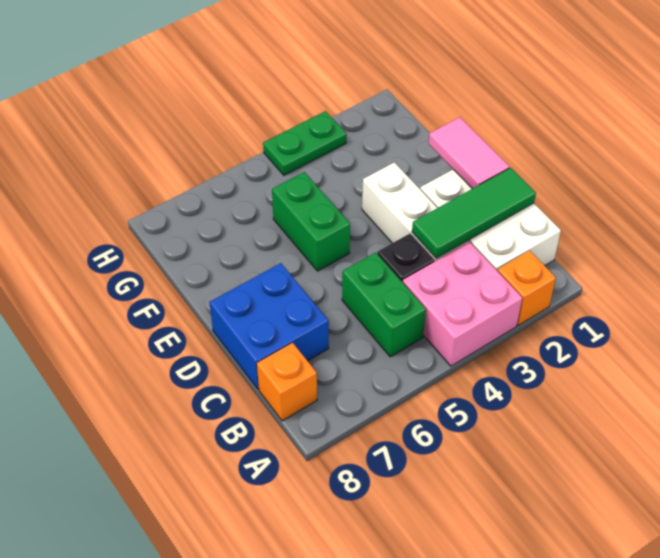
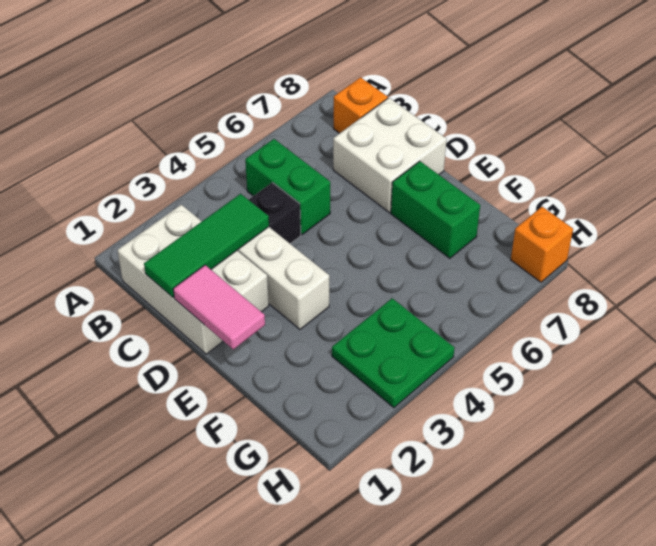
orange 1x1 brick [498,251,556,325] -> orange 1x1 brick moved to [511,207,573,282]
pink 2x2 brick [403,242,522,366] -> none
blue 2x2 brick [209,263,329,389] -> white 2x2 brick [333,98,447,213]
green 1x2 brick [272,172,350,271] -> green 1x2 brick moved to [391,161,480,258]
green 1x2 plate [263,111,346,175] -> green 2x2 plate [332,298,454,408]

